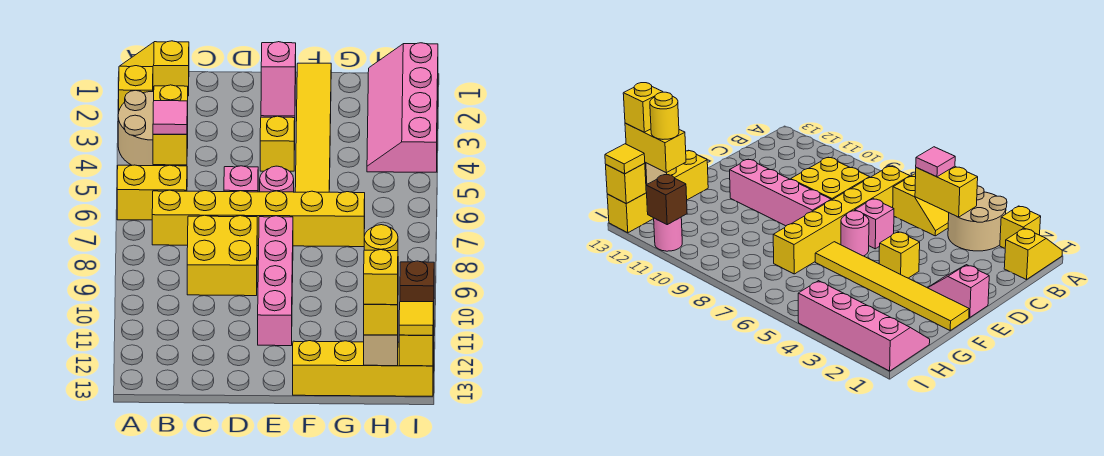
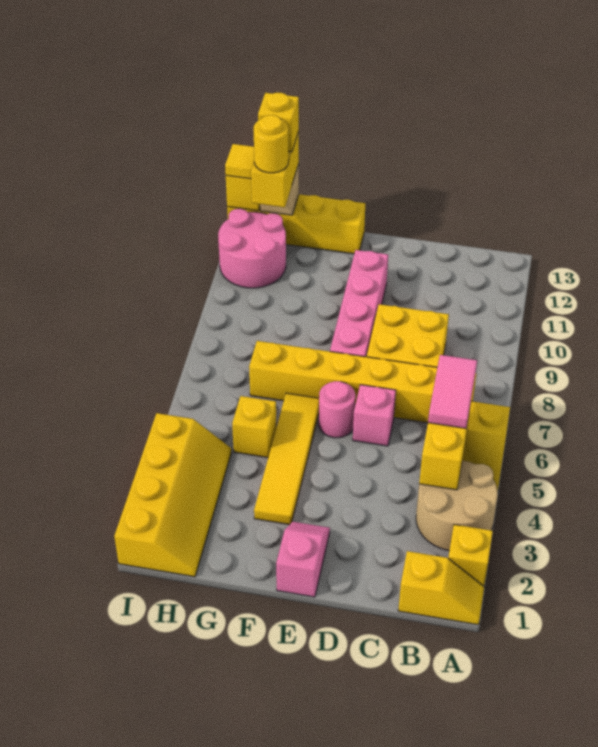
pink 1x1 tile [153,101,187,134] -> pink 1x2 tile [428,355,477,428]
yellow 1x1 brick [260,116,295,171] -> yellow 1x1 brick moved to [232,396,276,458]
yellow 1x6 tile [295,63,331,192] -> yellow 1x4 tile [254,393,319,525]
pink 2x4 slope [367,43,438,172] -> yellow 2x4 slope [114,413,231,577]
pink 1x1 round brick [654,217,682,251] -> pink 2x2 round brick [218,208,286,288]
brown 1x1 brick [400,261,434,313] -> none

